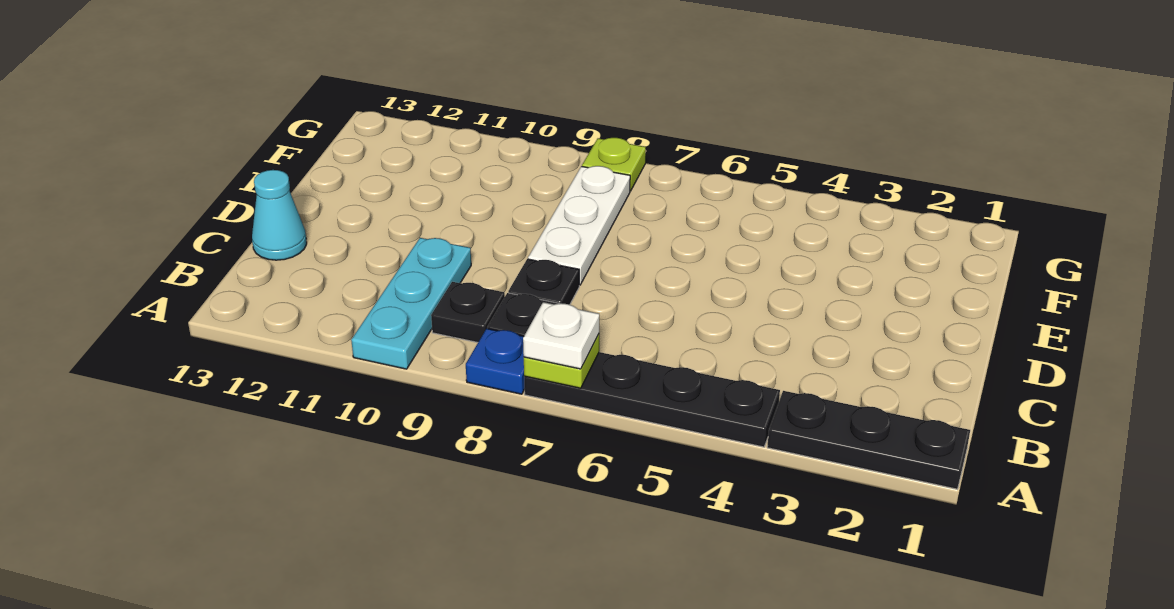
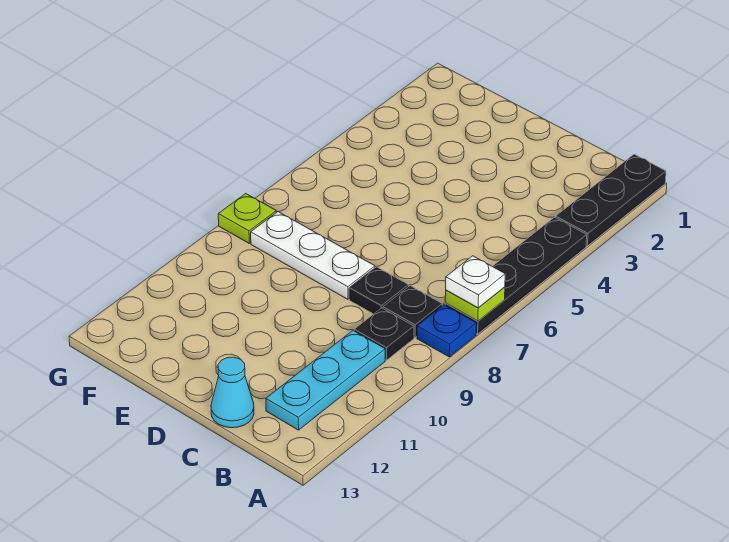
cyan 1x3 plate [351,238,471,369] -> cyan 1x3 plate turned to [266,331,385,430]

